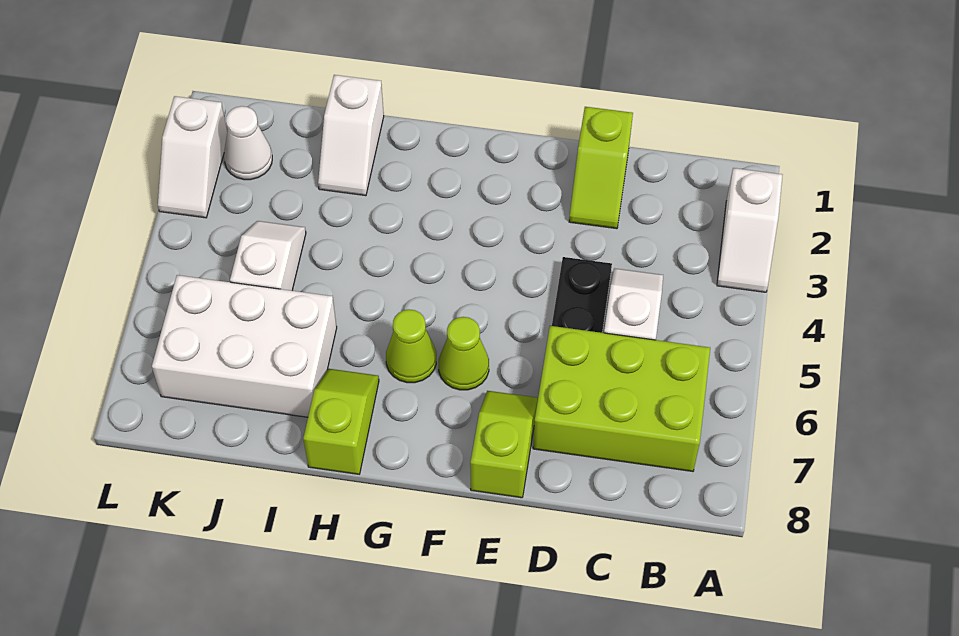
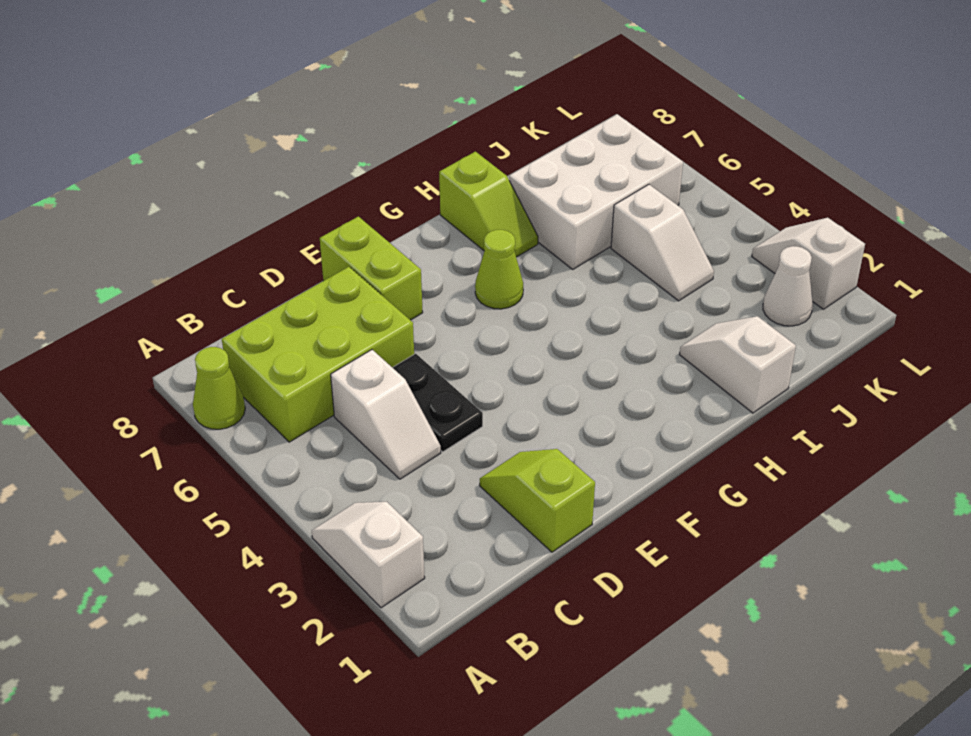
lime 1x2 slope [470,391,538,498] -> lime 1x2 brick [320,216,423,320]
lime 1x1 cone [439,317,489,390] -> lime 1x1 cone moved to [193,347,245,429]

